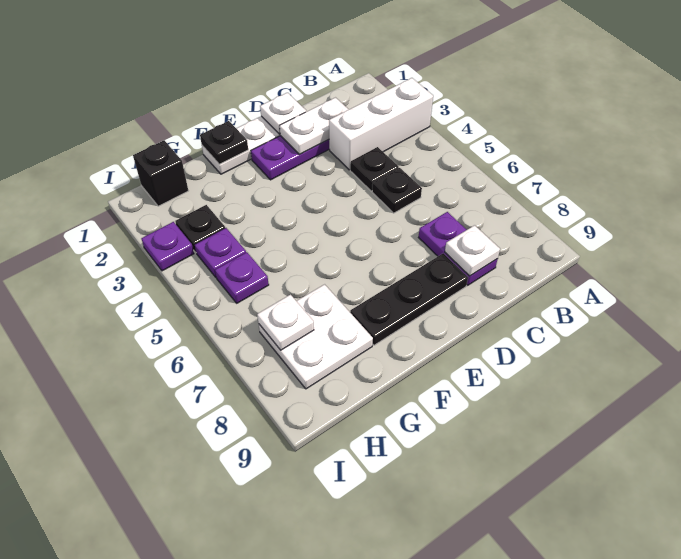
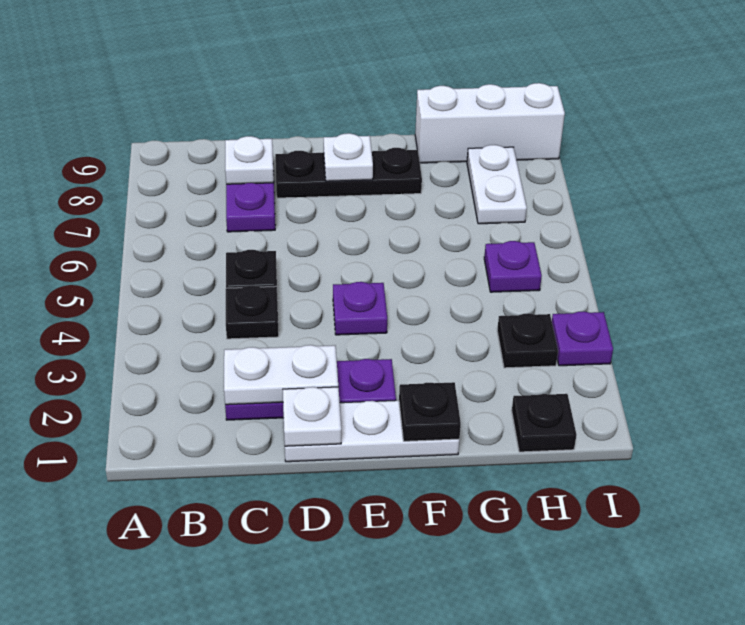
white 1x3 brick [329,78,433,170] -> white 1x3 brick moved to [415,83,565,163]
white 2x2 plate [259,284,373,389] -> white 1x2 plate [467,145,527,224]
black 1x1 brick [133,140,188,206] -> black 1x1 plate [512,394,576,452]
purple 1x1 plate [195,228,246,277] -> purple 1x1 plate moved to [333,282,387,335]
white 1x1 plate [257,295,314,350] -> white 1x1 plate moved to [324,133,373,181]

